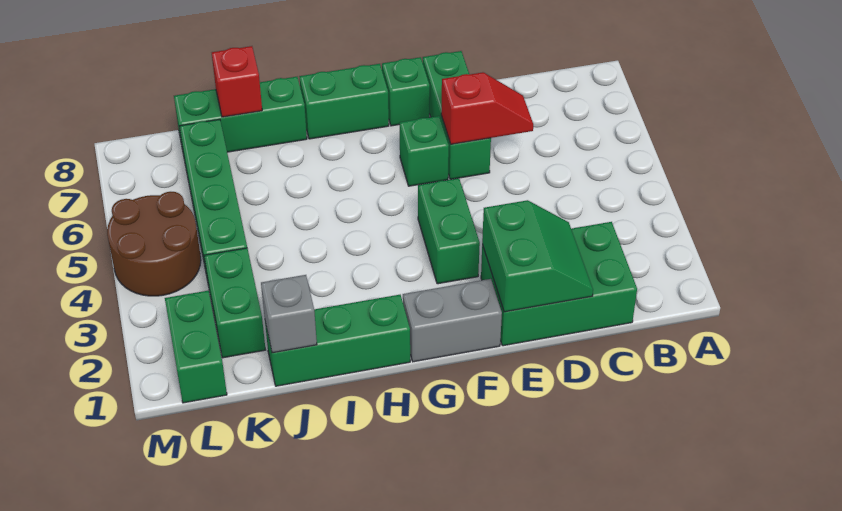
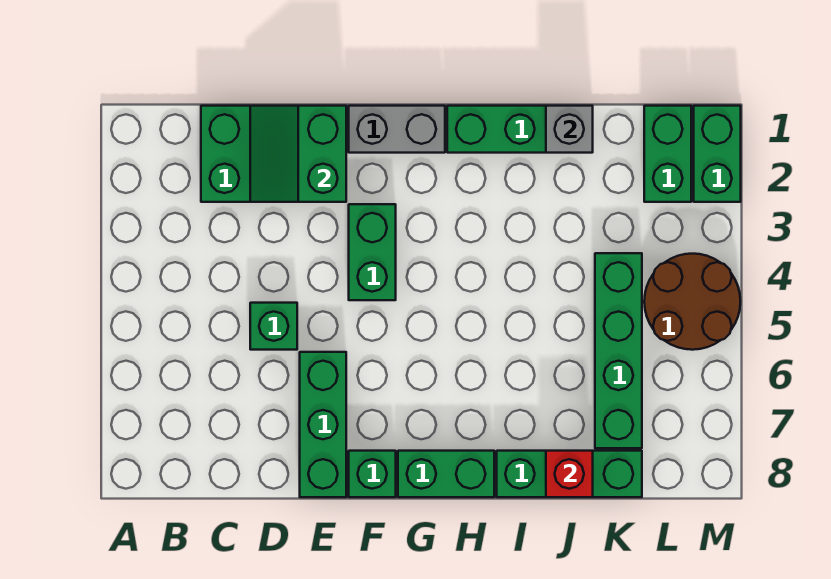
red 1x2 slope [441,72,533,144] -> none
green 1x1 brick [399,116,449,186] -> green 1x1 brick moved to [250,303,297,350]
green 1x2 brick [204,248,266,358] -> green 1x2 brick moved to [694,106,741,202]

